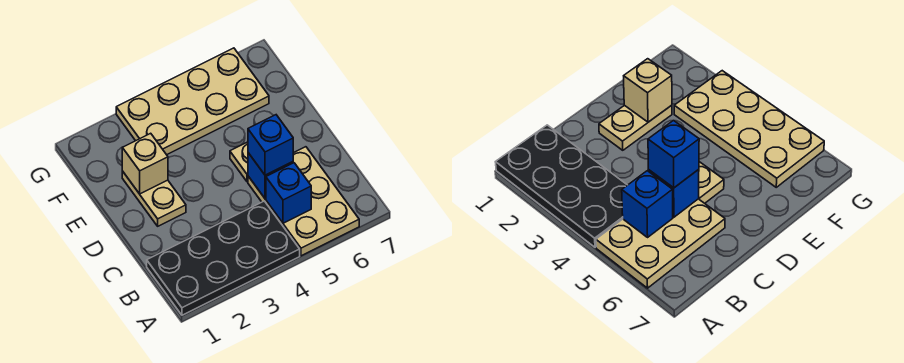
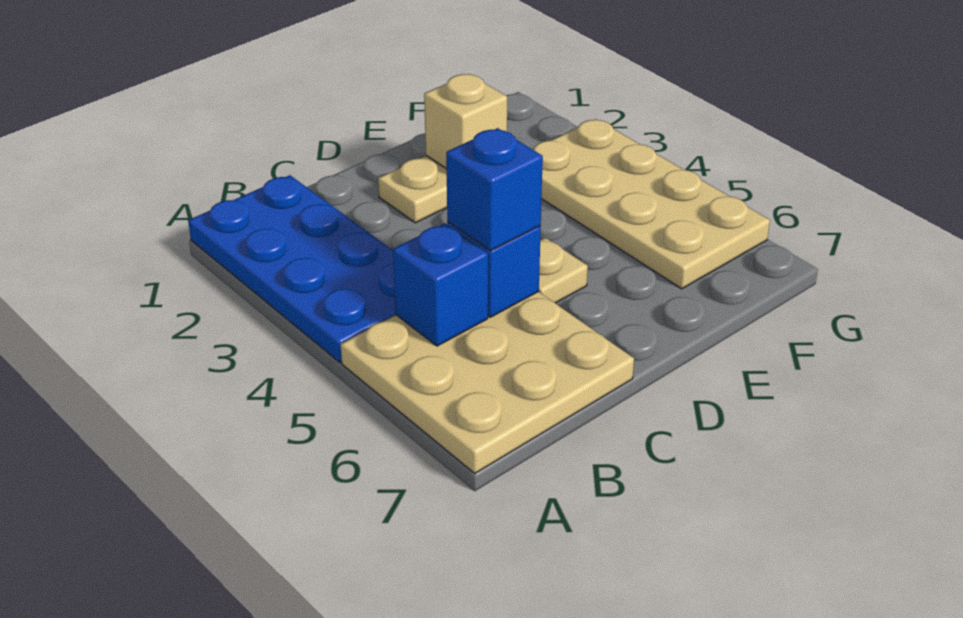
black 2x4 plate [147,201,300,315] -> blue 2x4 plate [188,175,396,362]
tan 2x3 plate [248,147,359,256] -> tan 3x3 plate [340,292,634,473]

